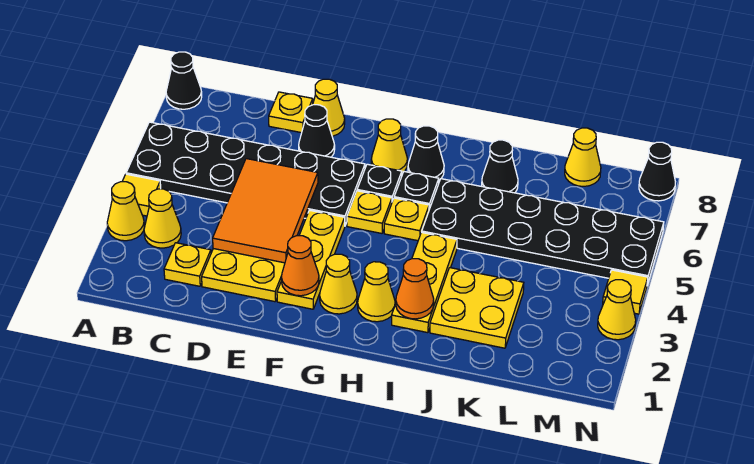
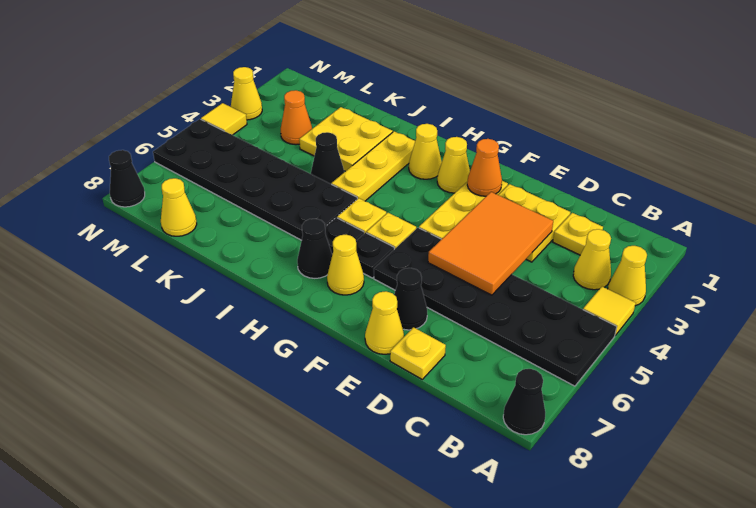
orange 1x1 cone [396,259,434,319] -> orange 1x1 cone moved to [281,90,312,145]
black 1x1 cone [482,140,518,193] -> black 1x1 cone moved to [311,132,344,184]

